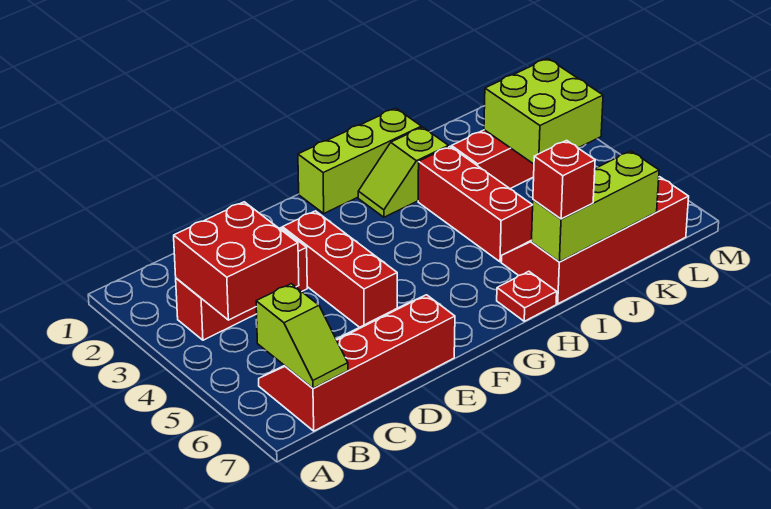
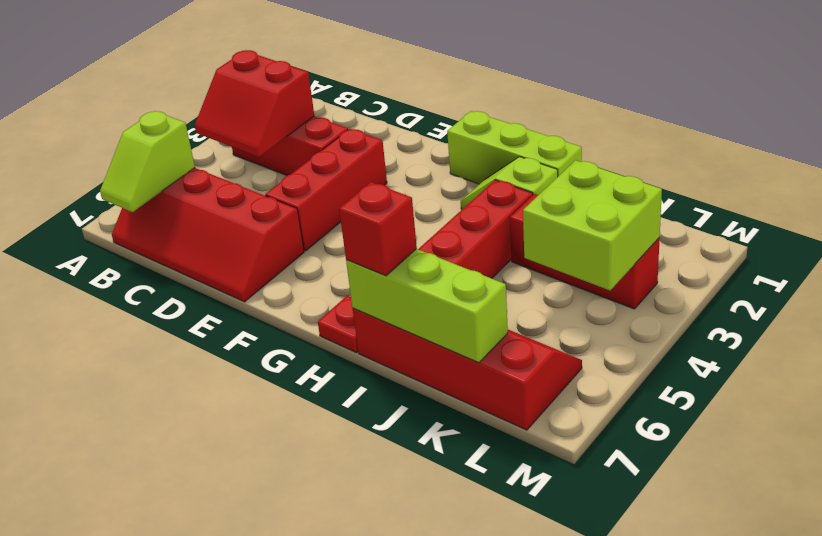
red 2x2 brick [174,202,299,320] -> red 2x2 slope [195,50,314,157]
red 2x4 slope [259,295,455,431] -> red 2x4 slope turned to [112,168,304,302]

